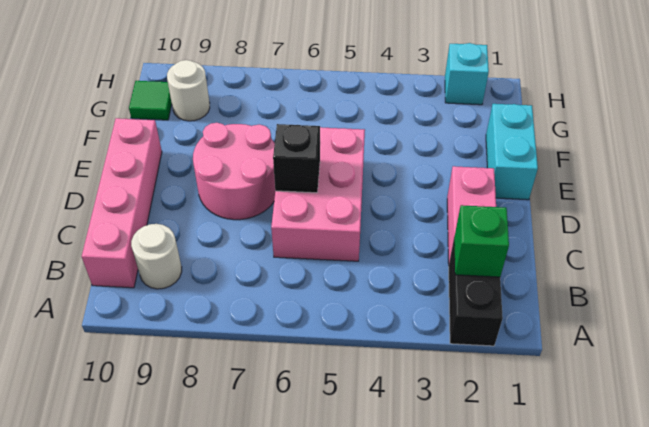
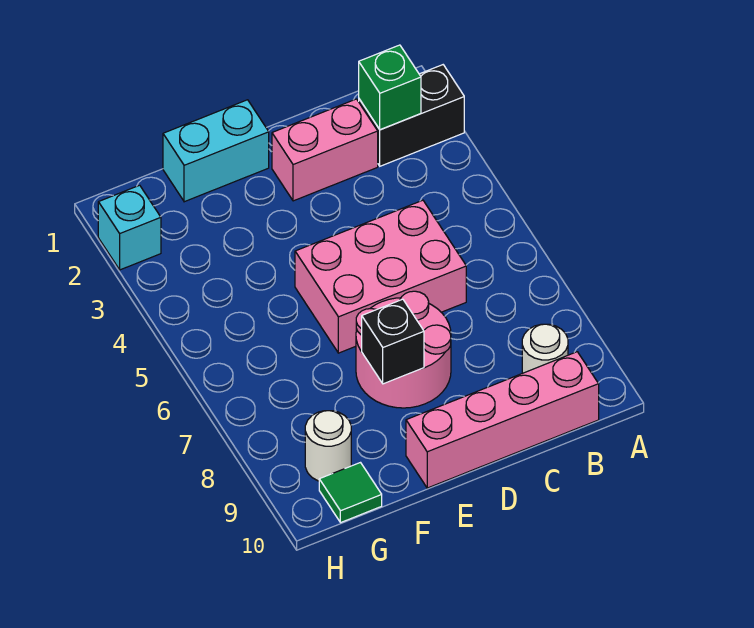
black 1x1 brick [273,124,320,193] -> black 1x1 brick moved to [362,299,424,384]

